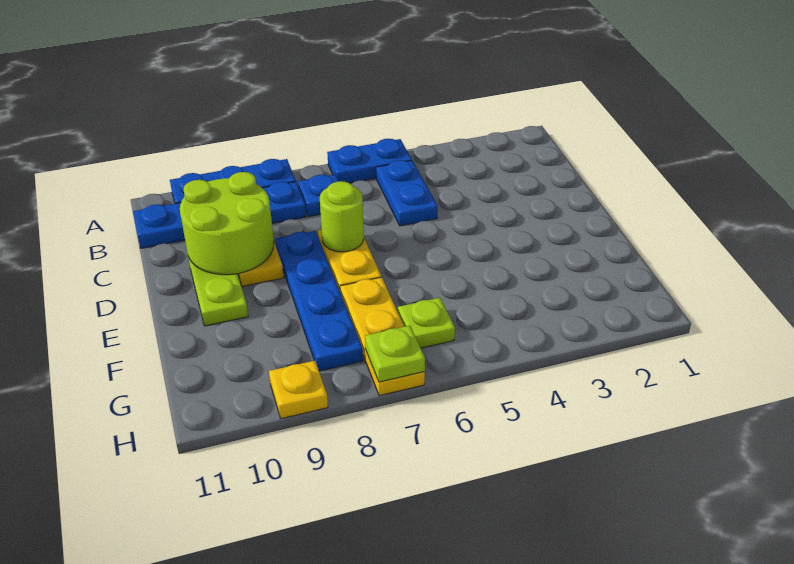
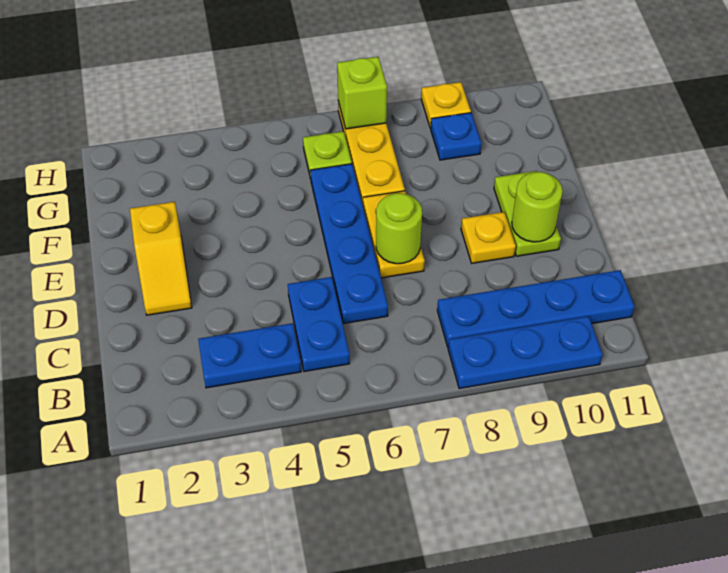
blue 1x2 plate [327,139,412,183] -> blue 1x2 plate moved to [198,323,301,388]
blue 1x1 plate [298,174,339,217] -> blue 1x1 plate moved to [431,113,482,160]
lime 2x2 round brick [180,172,274,275] -> lime 1x1 round brick [512,172,563,242]
none -> yellow 1x2 slope [130,202,192,315]
blue 1x4 plate [275,231,363,371] -> blue 1x4 plate moved to [310,164,388,324]
lime 1x1 plate [365,326,425,382] -> lime 1x1 brick [337,57,387,129]

